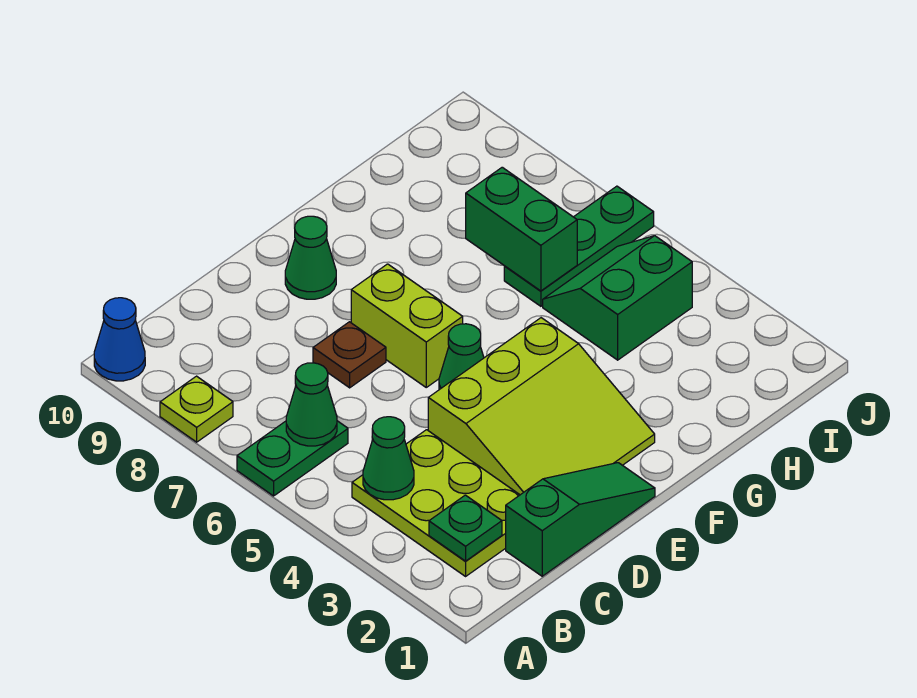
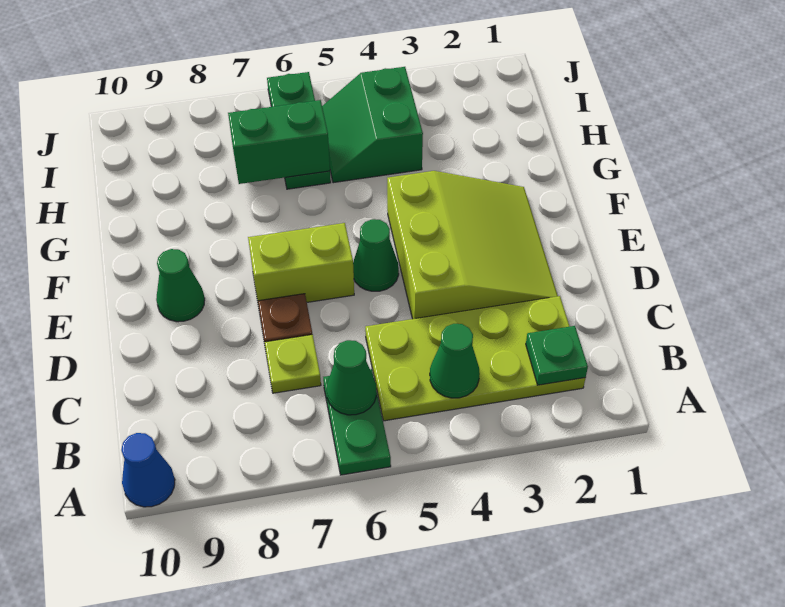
lime 1x1 plate [160,376,233,442] -> lime 1x1 plate moved to [265,335,321,393]
lime 2x3 plate [352,430,519,576] -> lime 2x4 plate [365,296,585,421]
green 1x3 slope [506,463,655,576] -> none

